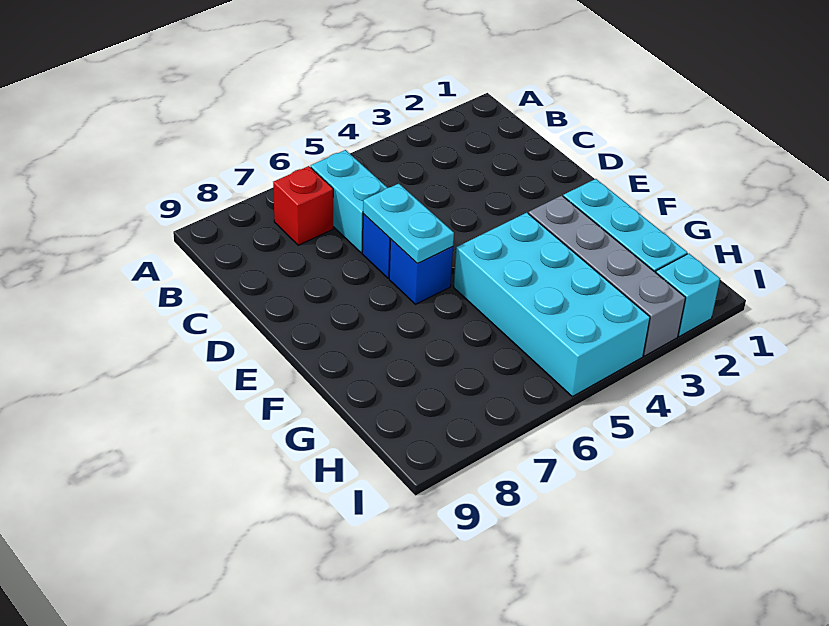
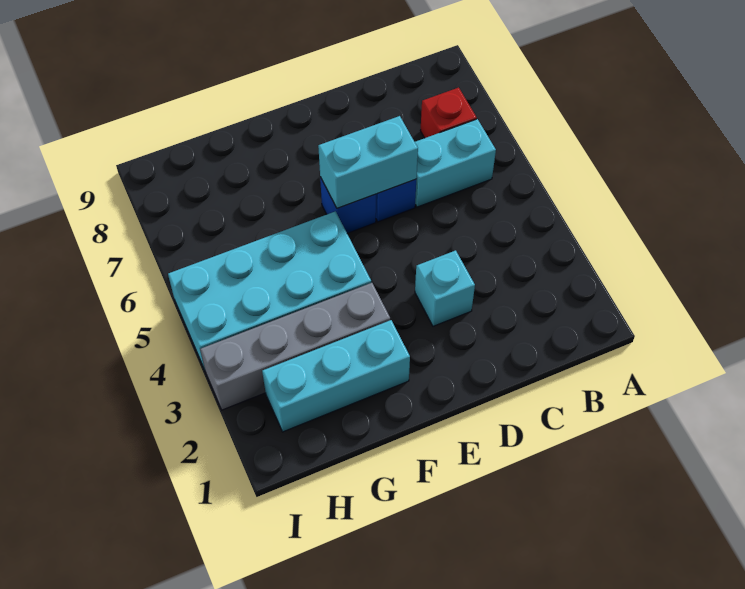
cyan 1x2 plate [363,184,454,263] -> cyan 1x2 brick [318,116,418,208]
cyan 1x1 brick [656,254,720,336] -> cyan 1x1 brick moved to [415,250,475,326]

